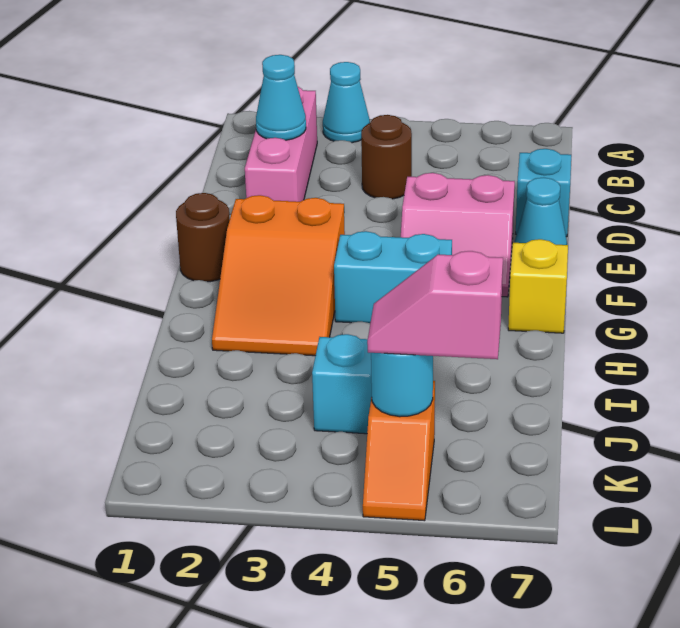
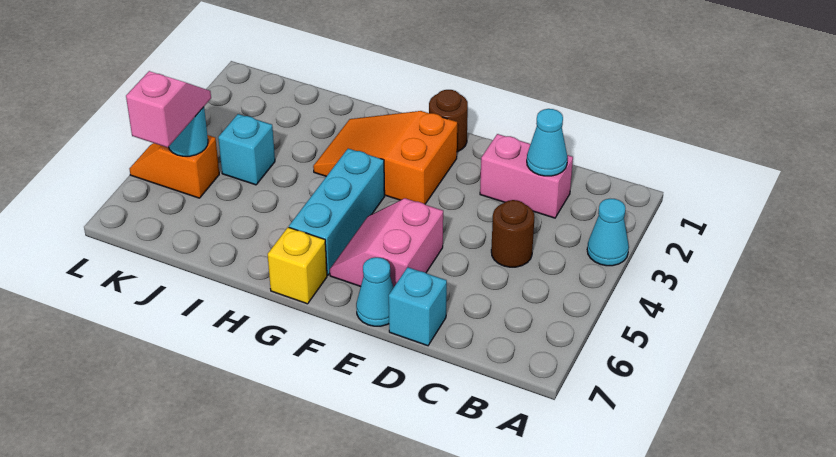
pink 1x3 brick [245,87,317,202] -> pink 1x2 brick [480,134,573,218]
cyan 1x2 brick [334,231,452,323] -> cyan 1x3 brick [289,149,385,275]

